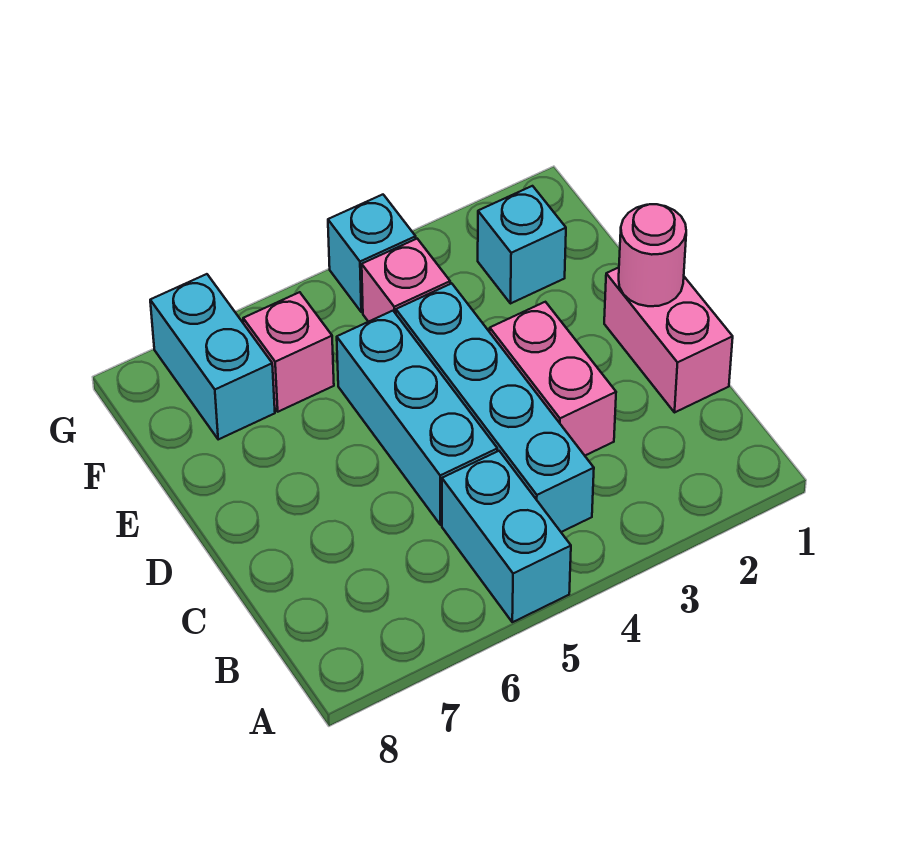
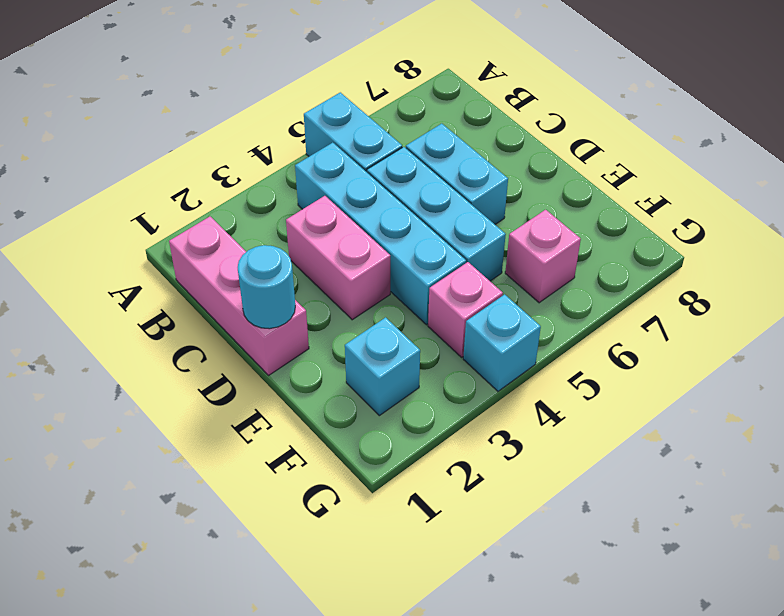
pink 1x2 brick [604,268,733,412] -> pink 1x3 brick [169,217,309,375]
pink 1x1 round brick [619,204,686,306] -> cyan 1x1 round brick [238,245,295,329]
cyan 1x2 brick [150,274,275,439] -> cyan 1x2 brick moved to [406,124,508,224]

